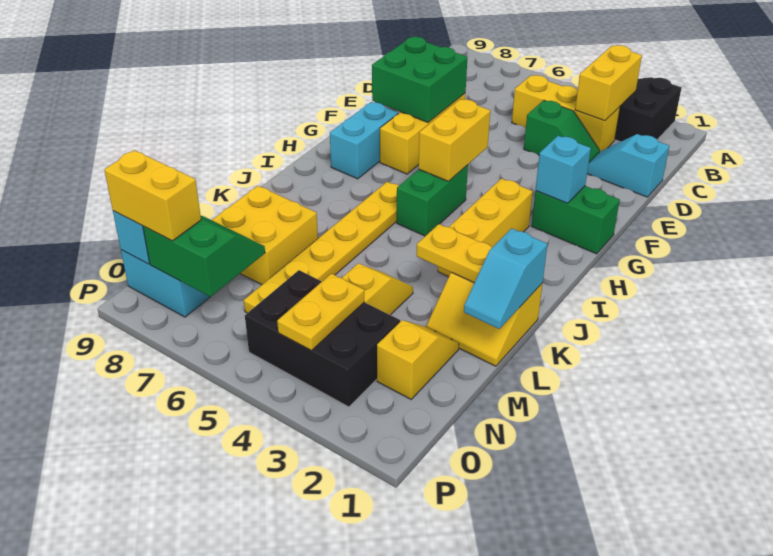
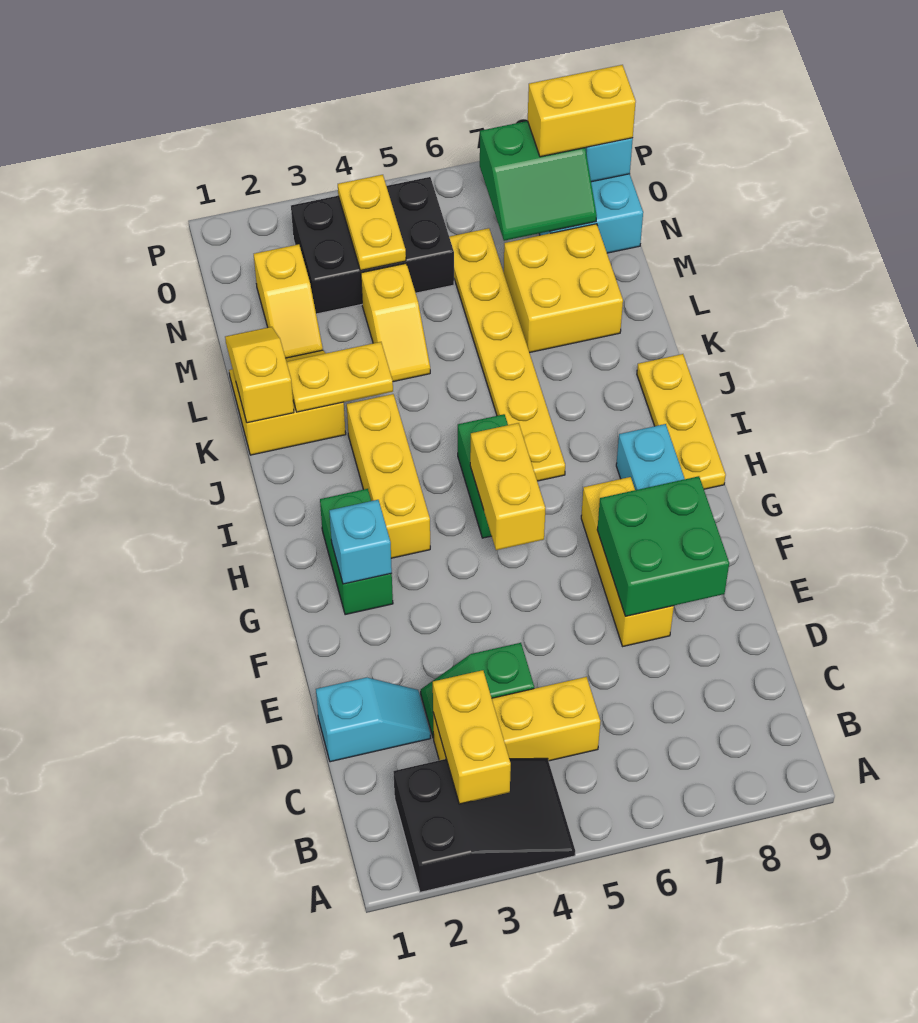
green 1x2 brick [531,186,620,254] -> green 1x2 brick turned to [320,489,393,615]
none -> yellow 1x3 plate [637,354,726,489]
cyan 1x2 slope [464,228,547,329] -> yellow 1x2 slope [225,327,294,423]

